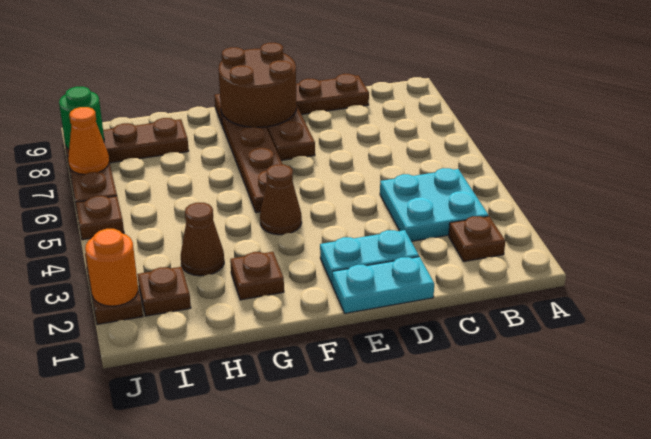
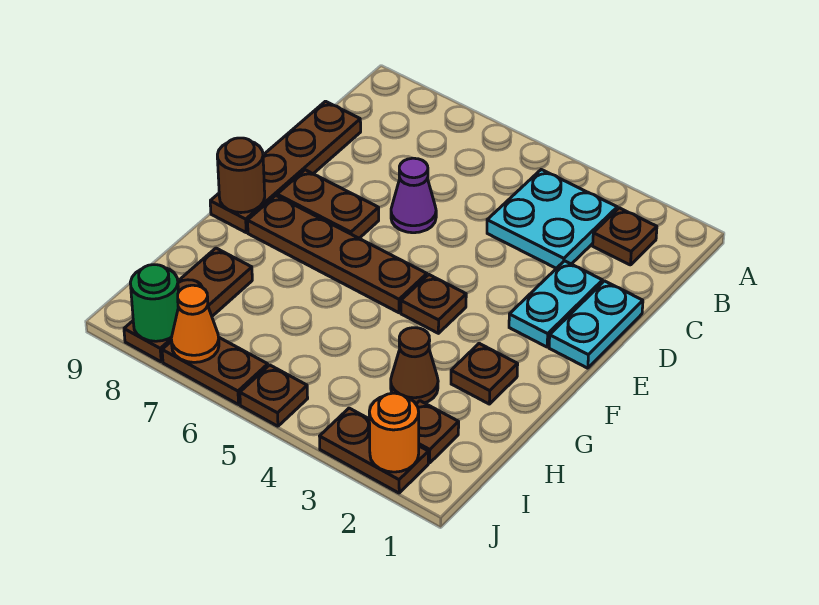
none -> purple 1x1 cone [391,158,436,233]
brown 2x2 round brick [218,43,297,127] -> brown 1x1 round brick [217,138,265,213]
brown 1x1 cone [260,164,302,235] -> brown 1x1 plate [401,275,466,333]

